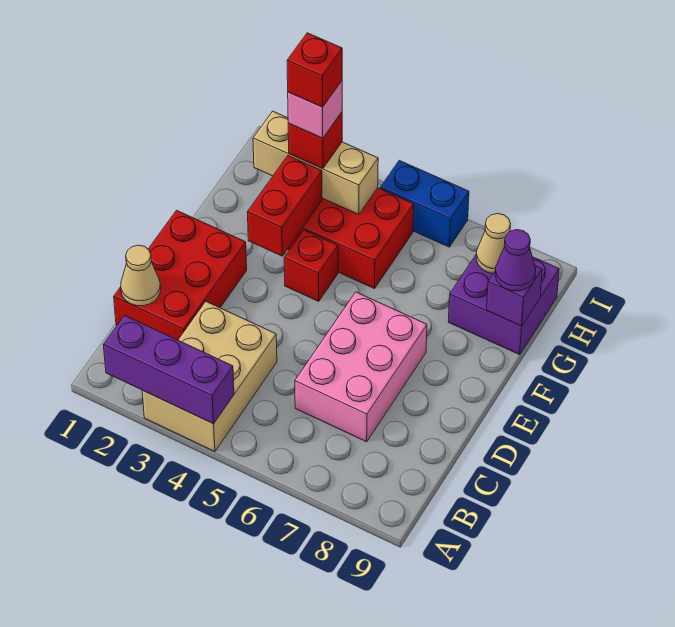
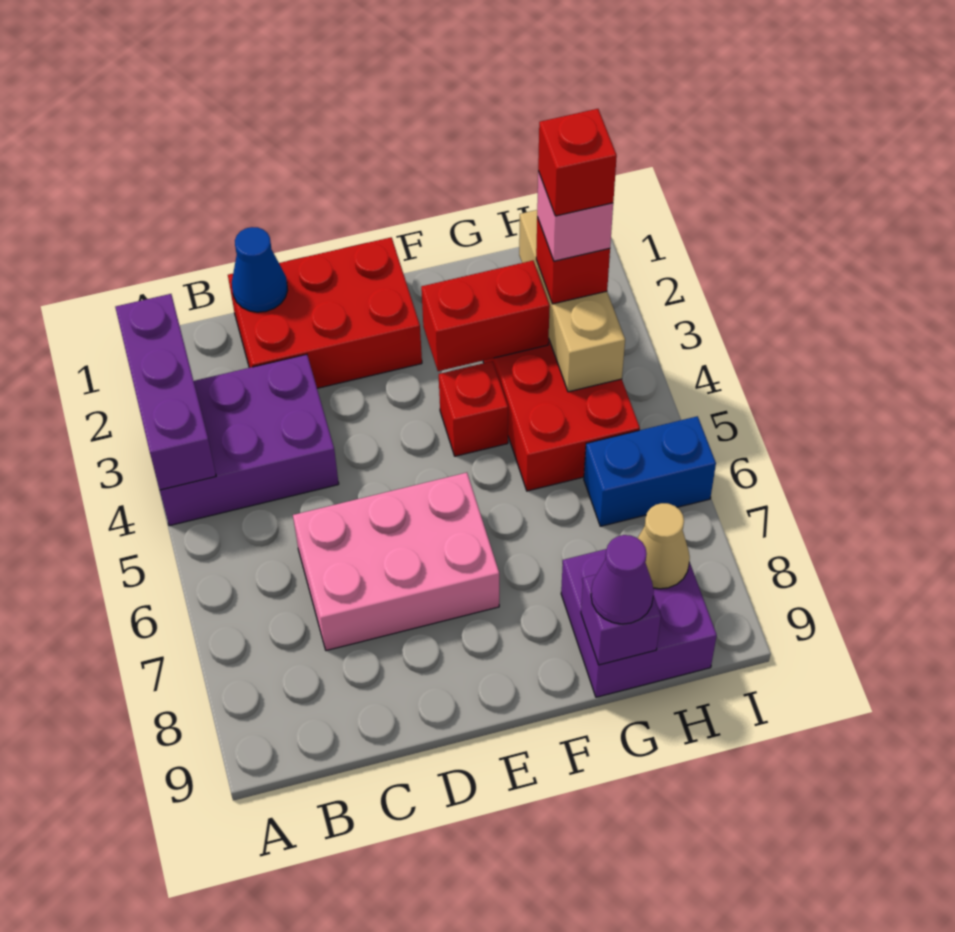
tan 2x3 brick [142,302,277,452] -> purple 2x3 brick [160,354,339,526]
tan 1x1 cone [121,245,161,306] -> blue 1x1 cone [232,227,288,312]
blue 1x2 brick [380,160,469,247] -> blue 1x2 brick turned to [584,416,716,526]

